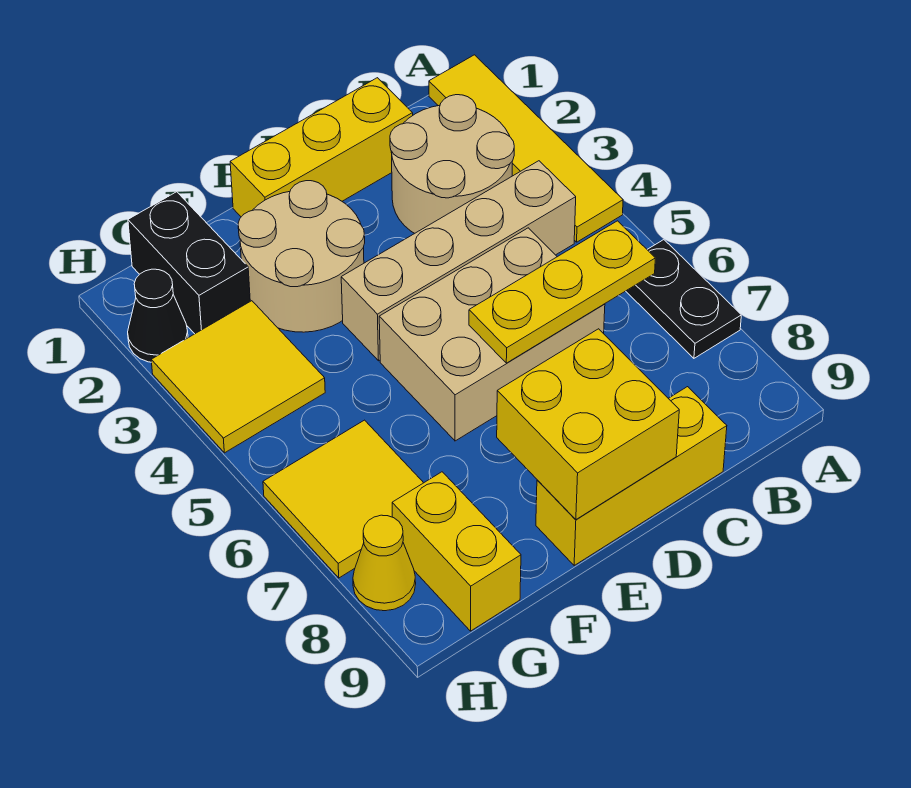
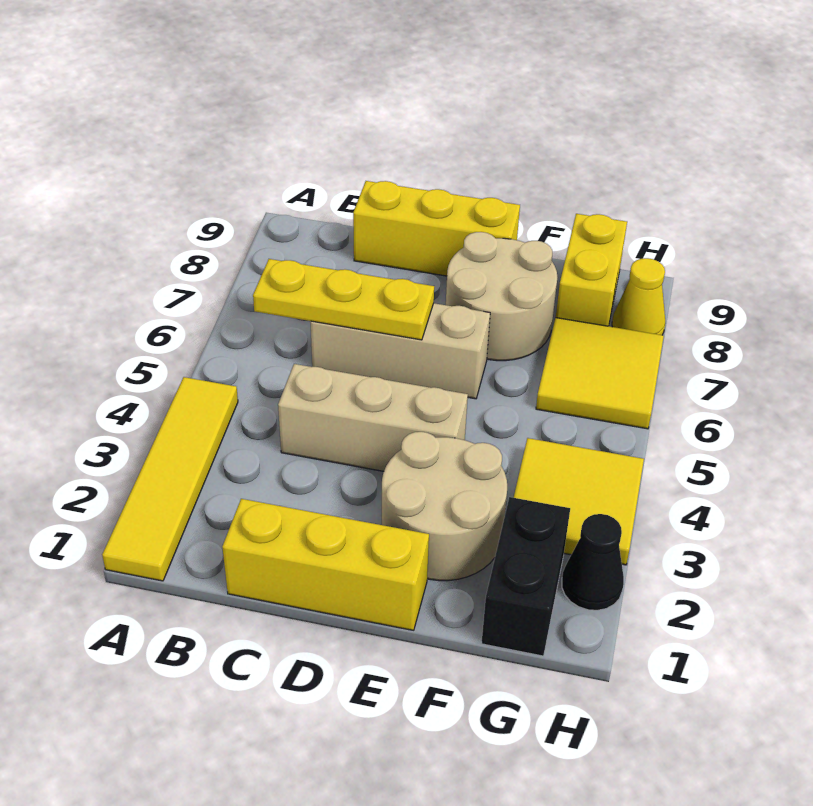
black 1x2 plate [626,240,741,358] -> none
tan 2x2 round brick [390,95,514,233] -> tan 2x2 round brick moved to [446,232,557,361]
tan 1x4 brick [341,161,576,361] -> tan 1x3 brick [278,364,468,471]
tan 2x3 brick [379,228,605,441] -> tan 1x3 brick [311,303,490,399]
yellow 2x2 brick [497,329,679,519] -> none

